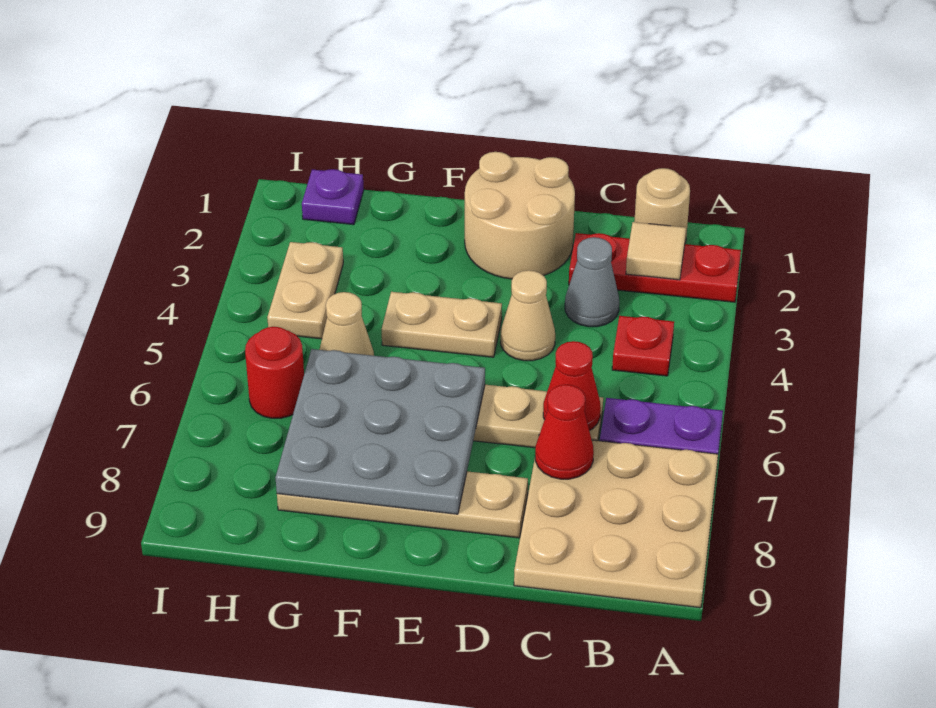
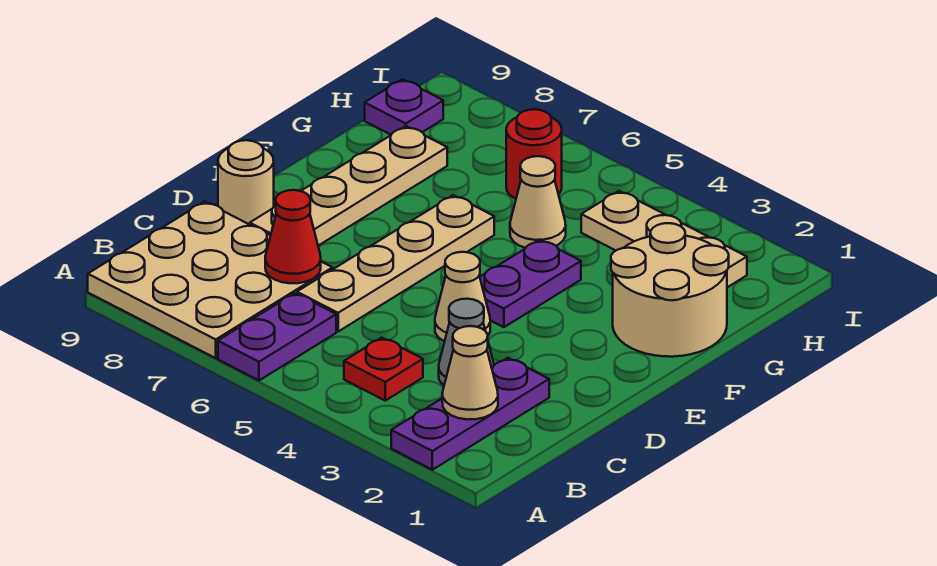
red 1x3 plate [569,233,741,302] -> purple 1x3 plate [391,358,549,470]
tan 1x1 round brick [634,168,690,242] -> tan 1x1 round brick moved to [218,140,274,224]
tan 1x1 tile [626,222,686,280] -> tan 1x1 cone [442,326,498,420]
red 1x1 cone [543,341,601,431] -> none
tan 2x2 round brick [465,152,575,279] -> tan 2x2 round brick moved to [611,223,729,357]
tan 1x2 plate [382,292,502,357] -> purple 1x2 plate [480,240,581,327]
grey 3x3 plate [275,349,485,514] -> none
purple 1x1 plate [302,169,364,225] -> purple 1x1 plate moved to [365,79,443,135]
tan 1x2 plate [267,242,343,339] -> tan 1x3 plate [581,191,747,287]

